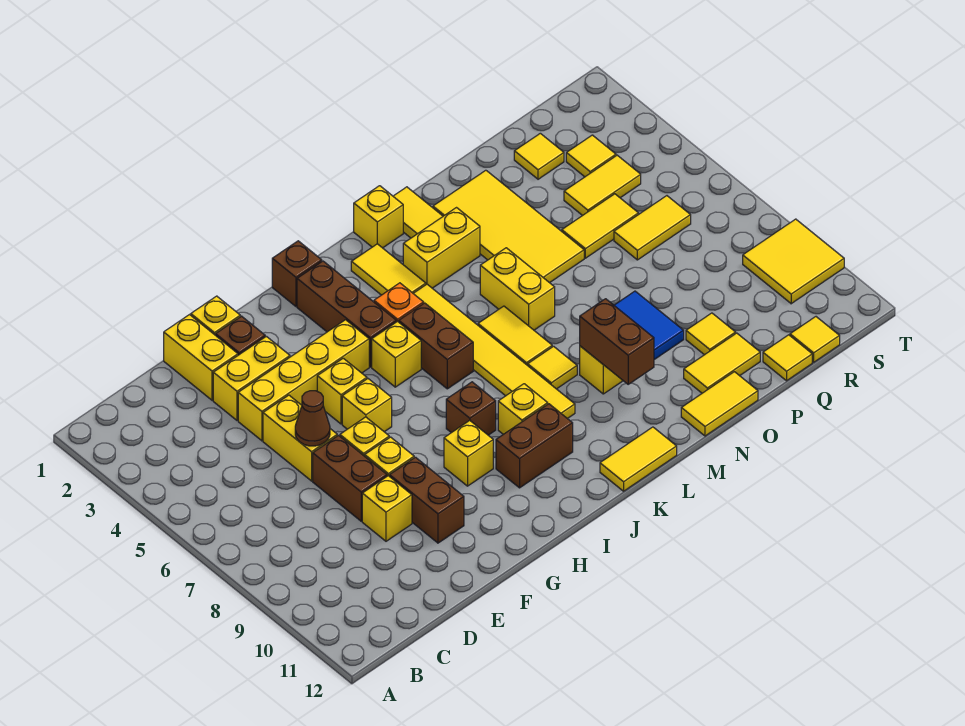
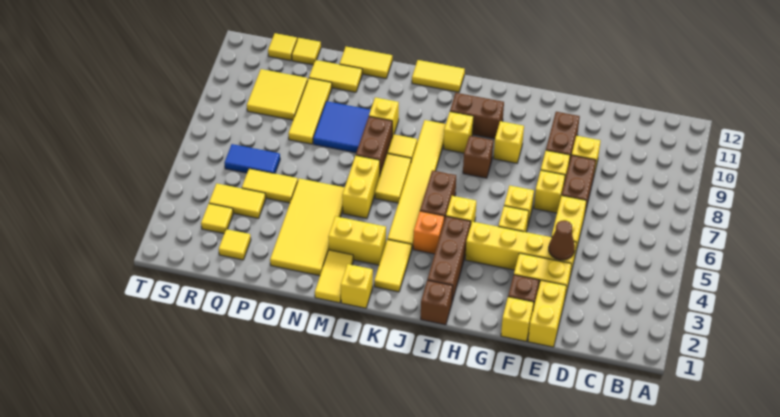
brown 1x1 cone [295,391,330,446] -> brown 1x1 cone moved to [549,220,575,260]
brown 1x2 brick [580,299,654,384] -> brown 1x2 brick moved to [356,117,392,175]
yellow 1x1 tile [686,313,736,355] -> yellow 1x3 tile [288,78,332,144]
yellow 1x2 tile [614,196,691,260] -> blue 1x2 tile [224,144,280,174]
yellow 2x2 tile [743,219,844,304] -> yellow 2x2 tile moved to [247,69,308,120]

